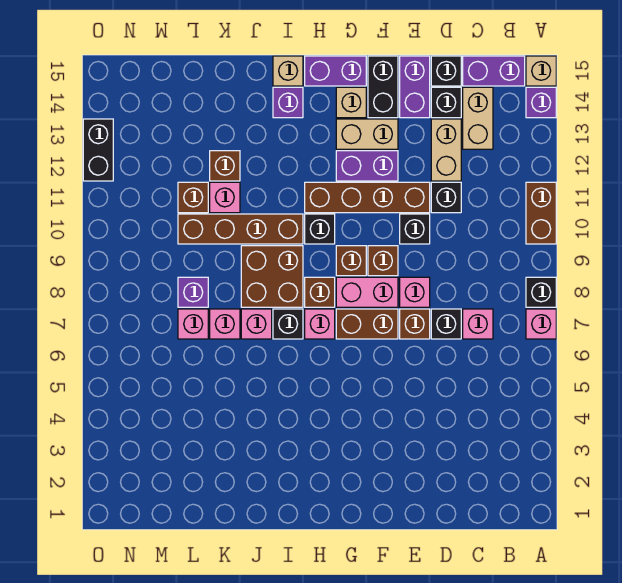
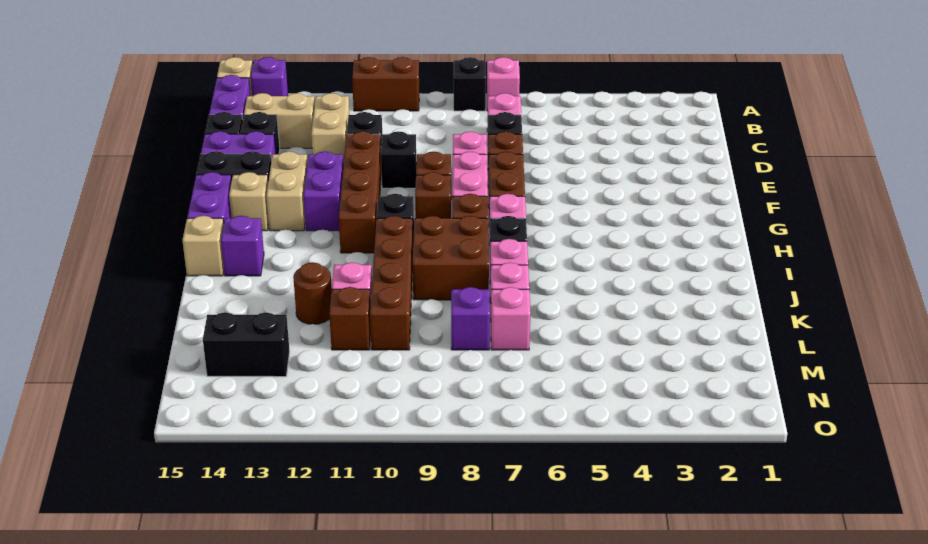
tan 1x2 brick [431,119,461,181] -> tan 1x2 brick turned to [311,93,350,164]
brown 1x1 brick [210,151,240,181] -> brown 1x1 round brick [293,262,332,324]
black 1x2 brick [83,119,113,181] -> black 1x2 brick moved to [203,312,290,377]

